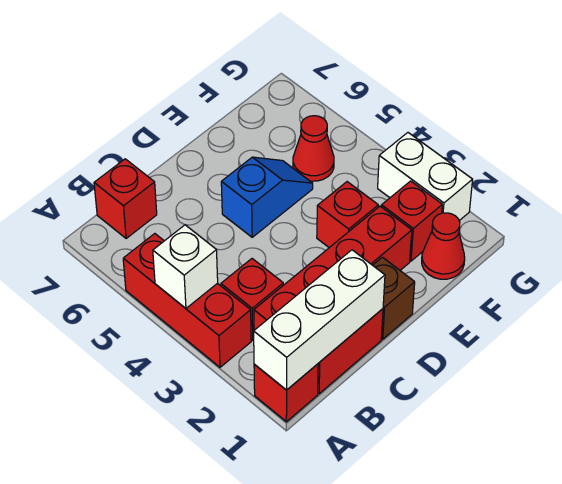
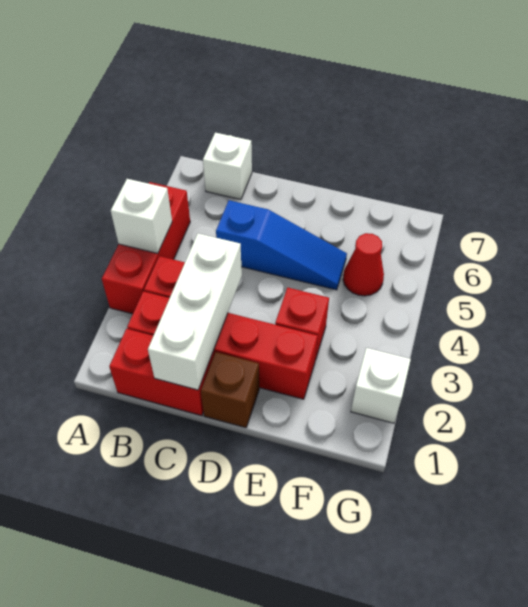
red 1x1 brick [254,364,318,422] -> none
white 1x3 brick [254,250,385,390] -> white 1x3 brick turned to [148,233,242,390]
red 1x1 brick [94,159,157,239] -> white 1x1 brick [203,133,252,200]
blue 1x2 slope [221,157,313,237] -> blue 1x3 slope [216,200,347,290]
red 1x1 cone [422,213,465,279] -> none
red 1x1 brick [381,181,442,261] -> none
white 1x2 brick [378,133,473,221] -> white 1x1 brick [351,348,411,423]

